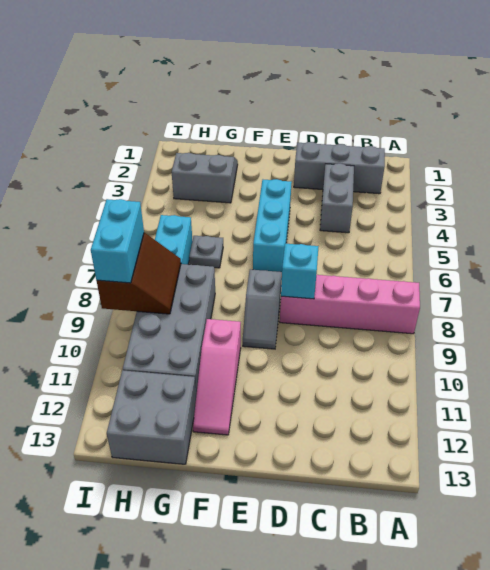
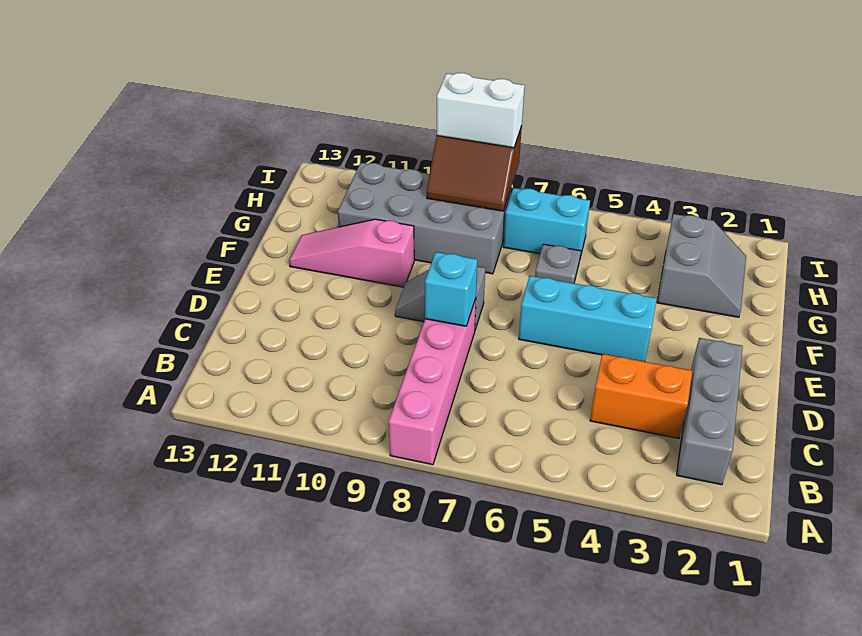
grey 1x2 brick [320,163,354,233] -> orange 1x2 brick [590,354,692,438]
grey 2x2 brick [107,370,196,464] -> none
cyan 1x2 brick [91,199,144,283] -> white 1x2 brick [437,73,525,148]

